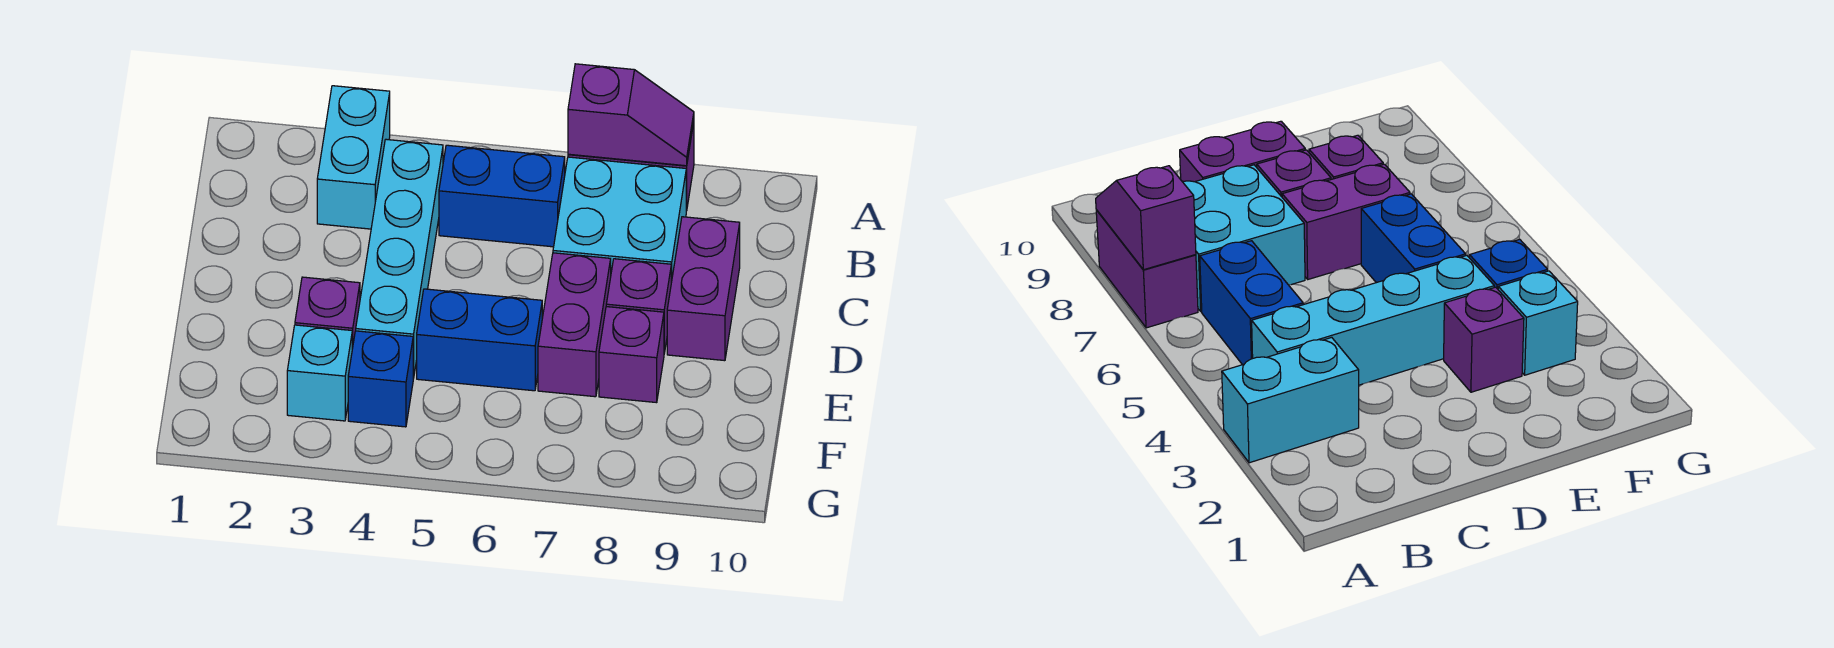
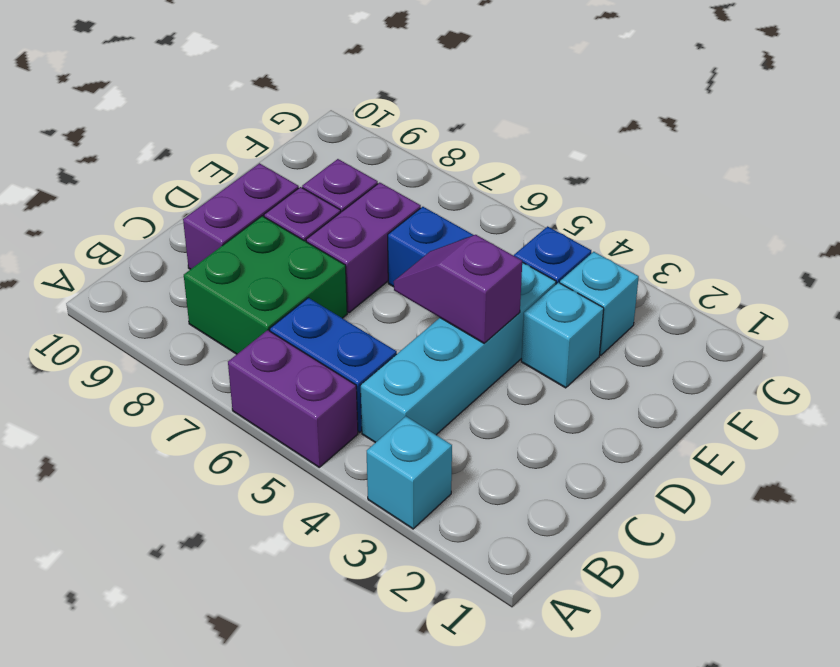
cyan 1x2 brick [317,86,390,229] -> cyan 1x1 brick [367,416,452,529]
purple 1x2 brick [1096,210,1198,328] -> purple 1x2 brick moved to [228,330,358,467]
purple 1x2 slope [568,64,694,166] -> purple 1x2 slope moved to [394,235,522,343]
cyan 2x2 brick [553,157,686,282] -> green 2x2 brick [184,216,347,354]
purple 1x1 brick [295,277,360,349] -> cyan 1x1 brick [521,283,604,388]

